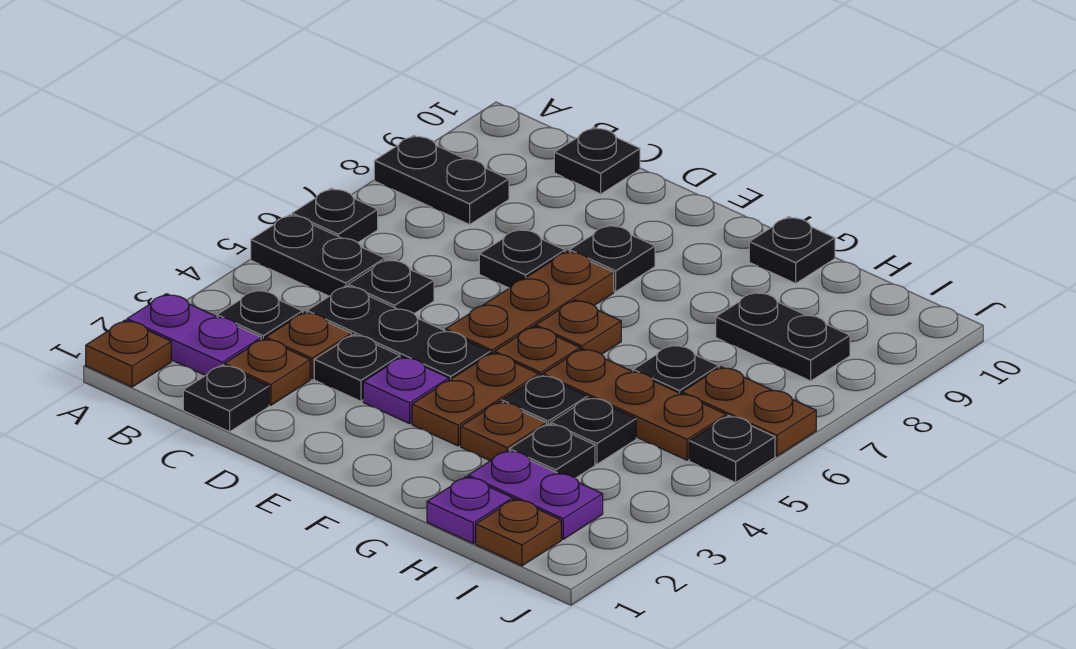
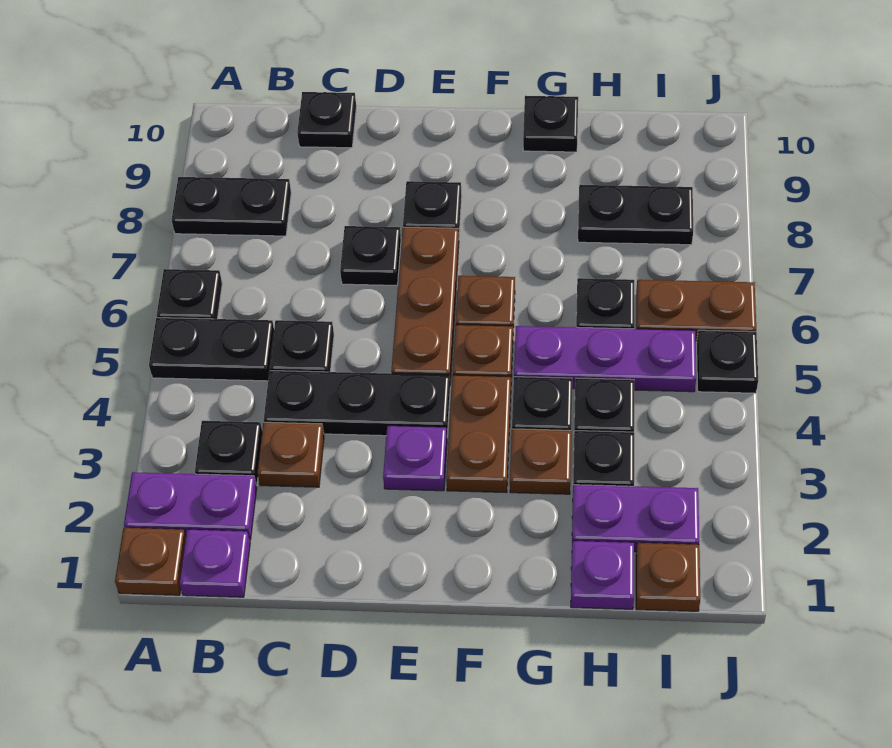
none -> purple 1x1 plate [179,529,250,597]
black 1x1 plate [183,365,269,432] -> none
brown 1x1 plate [224,338,310,405] -> none
black 1x1 plate [314,334,400,401] -> none
brown 1x3 plate [543,349,726,460] -> purple 1x3 plate [514,326,696,392]

